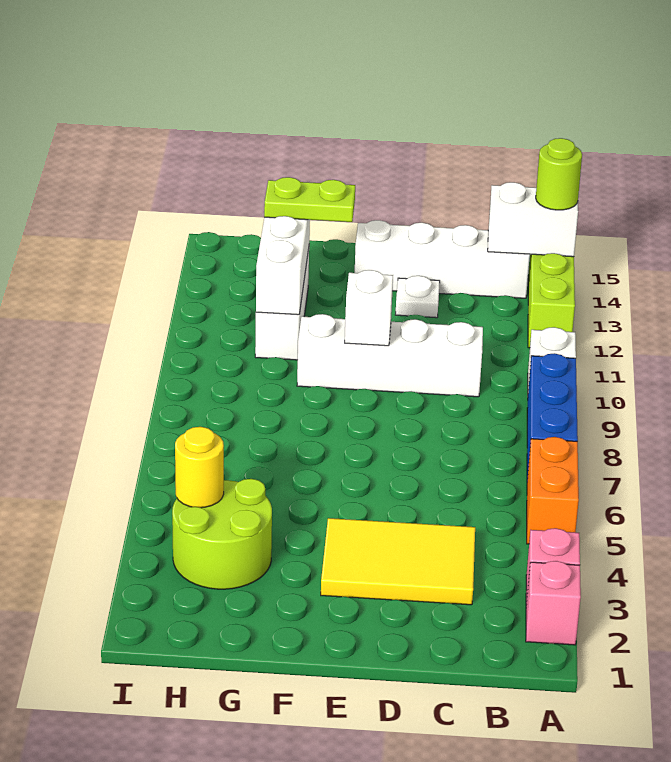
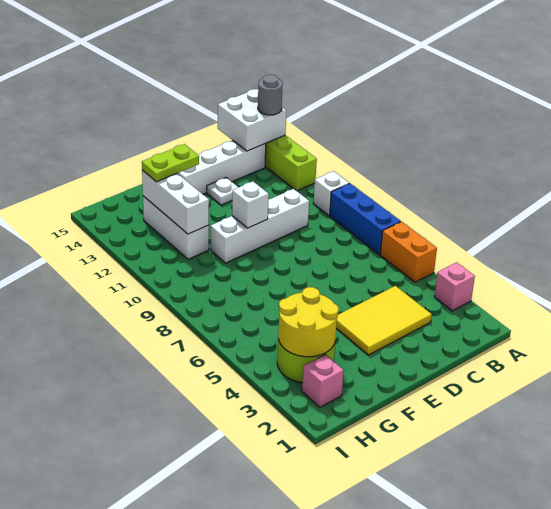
pink 1x1 brick [526,561,581,645] -> pink 1x1 brick moved to [302,355,344,407]
white 1x2 brick [488,182,578,257] -> white 2x2 brick [218,89,286,151]
lime 1x1 round brick [536,138,582,210] -> grey 1x1 round brick [258,75,283,115]
yellow 1x1 round brick [175,427,224,508] -> yellow 2x2 round brick [278,287,339,357]

